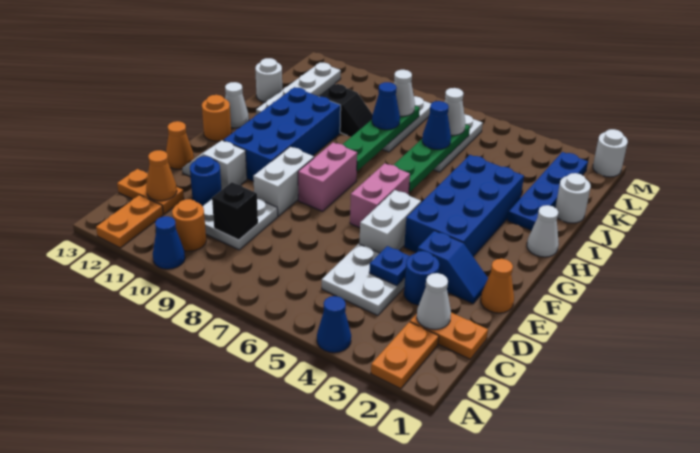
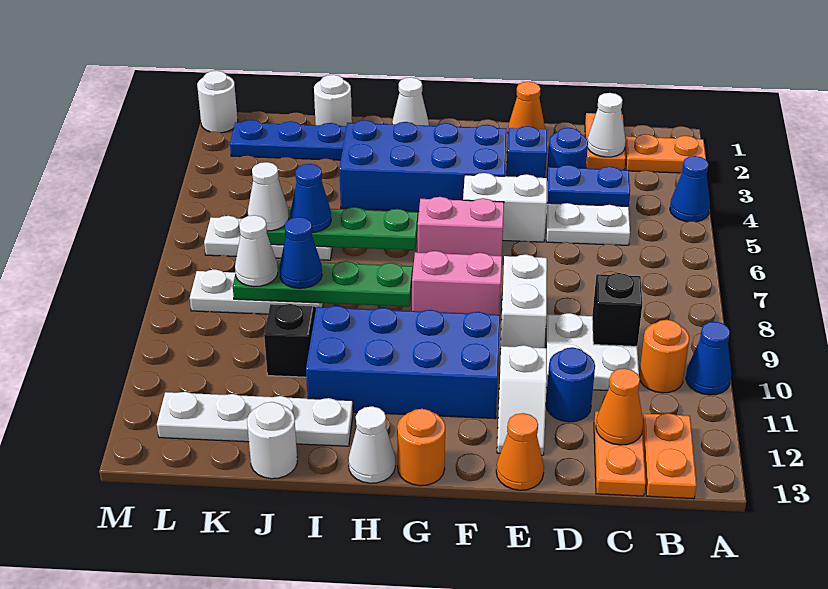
orange 1x2 plate [96,195,163,248] -> orange 1x2 plate turned to [642,413,697,499]
blue 1x1 plate [369,246,409,286] -> blue 1x2 plate [547,165,630,206]
white 1x2 brick [253,147,314,216] -> white 1x2 brick turned to [500,254,547,354]

